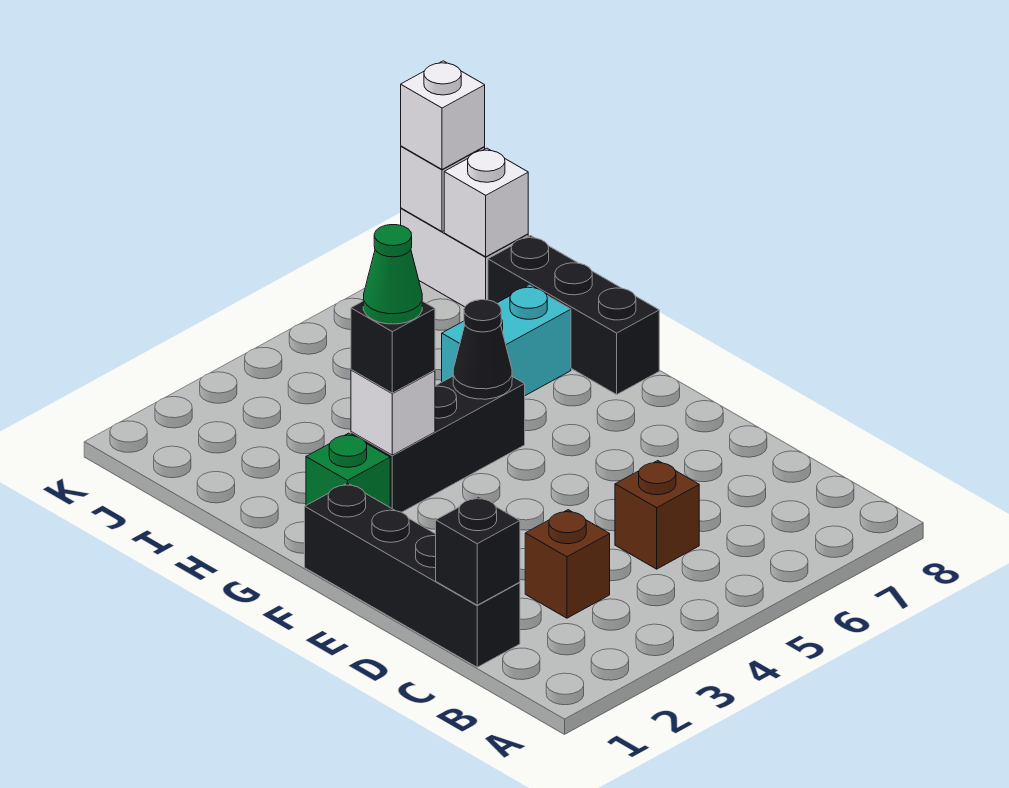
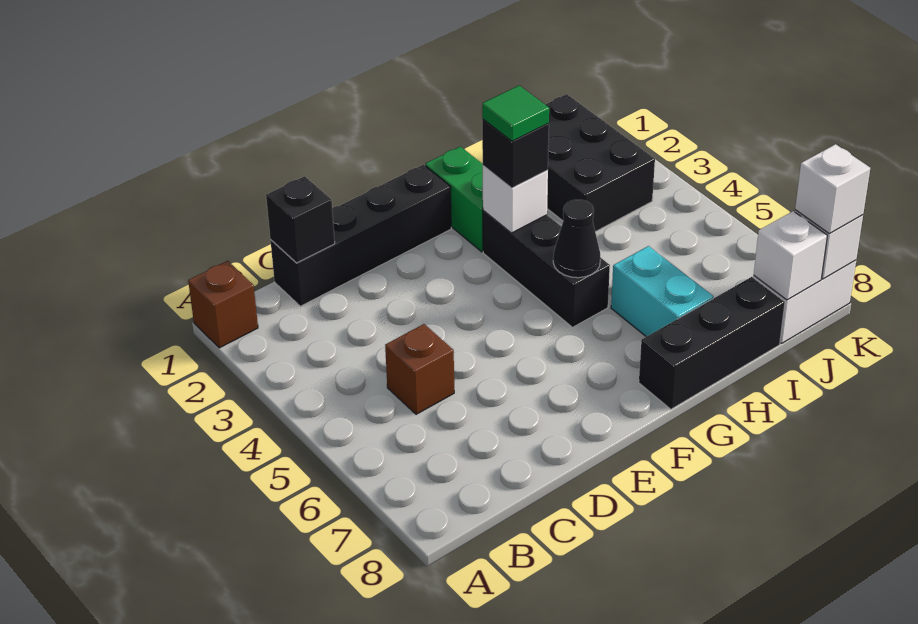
brown 1x1 brick [525,510,610,618] -> brown 1x1 brick moved to [188,261,258,348]
green 1x1 brick [306,433,390,507] -> green 1x2 brick [425,146,483,252]
green 1x1 cone [363,225,422,324] -> green 1x1 tile [482,85,549,141]
none -> black 2x3 brick [545,94,655,232]

